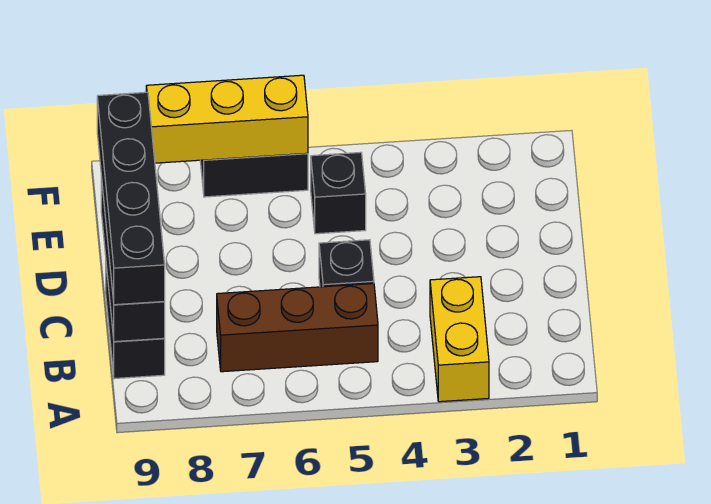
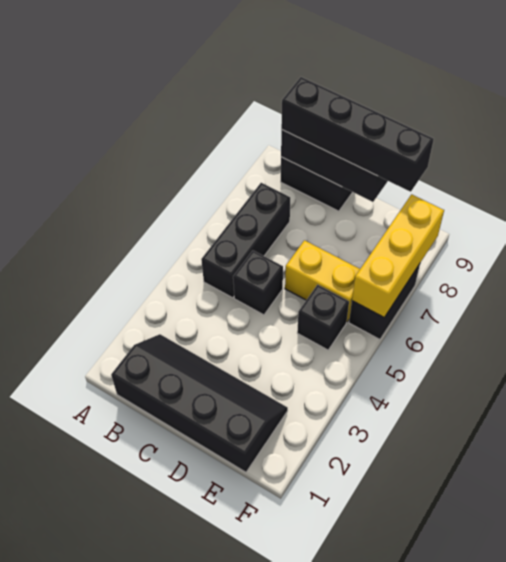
yellow 1x2 brick [430,277,489,402] -> yellow 1x2 brick moved to [285,240,360,322]
none -> black 2x4 slope [111,334,288,472]
brown 1x3 brick [217,284,378,372] -> black 1x3 brick [201,183,290,298]

